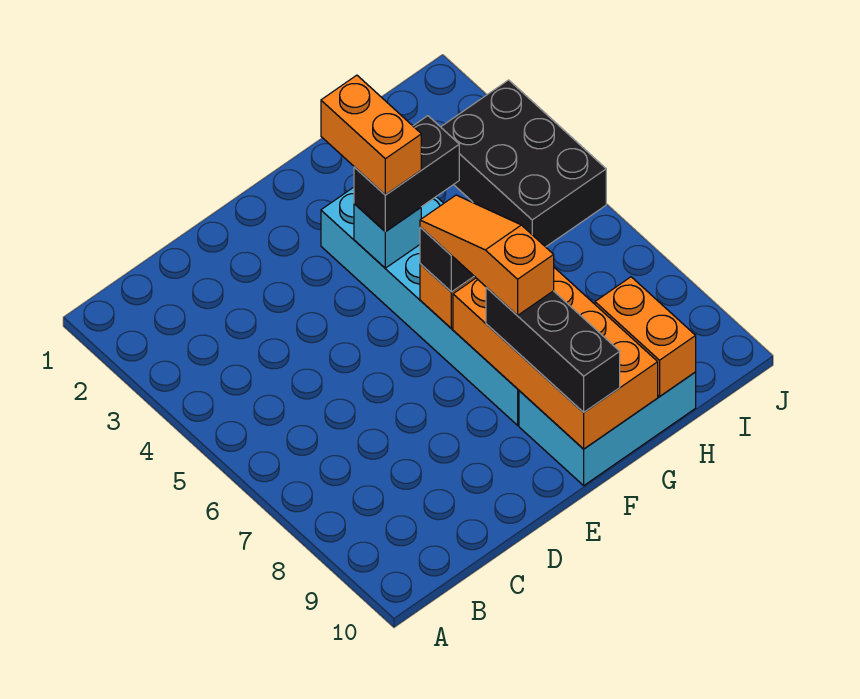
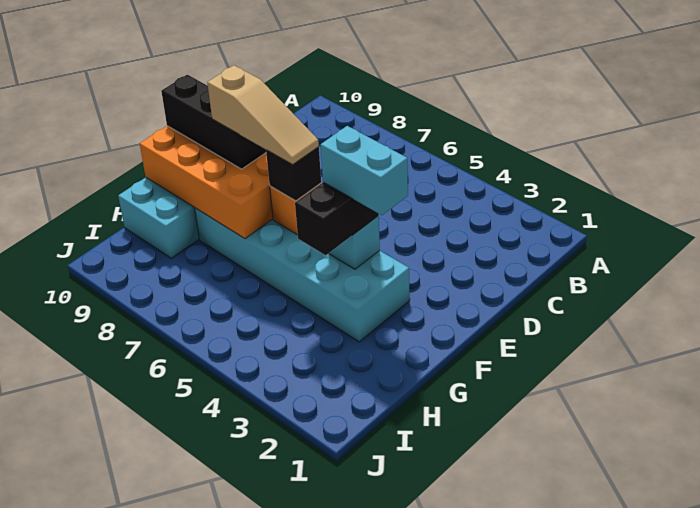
orange 1x2 brick [321,75,421,195] -> cyan 1x2 brick [320,126,408,215]
orange 1x3 slope [420,195,554,316] -> tan 1x3 slope [207,66,319,165]
orange 1x2 brick [595,277,696,396] -> none
black 2x3 brick [441,80,606,247] -> none

